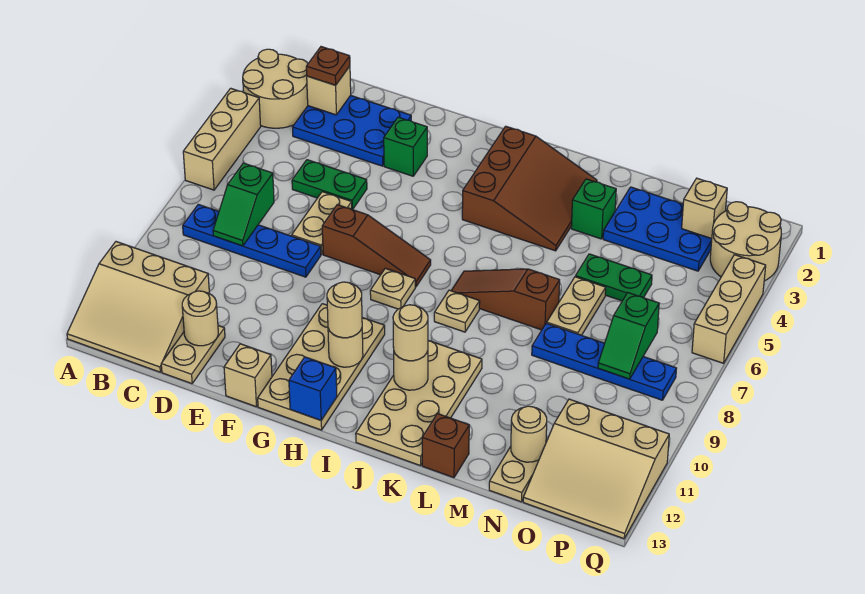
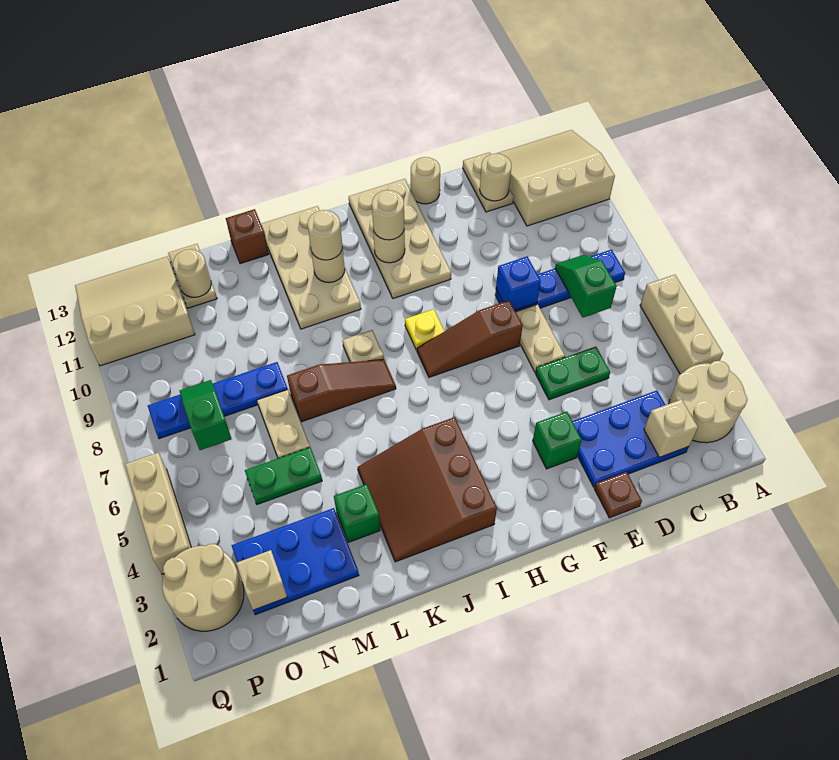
brown 1x1 plate [306,47,350,85] -> brown 1x1 plate moved to [594,472,642,518]
tan 1x1 brick [224,344,272,407] -> tan 1x1 round brick [411,157,440,204]
tan 1x1 plate [370,268,415,309] -> yellow 1x1 plate [405,309,444,350]
blue 1x1 brick [289,357,337,420] -> blue 1x1 brick moved to [496,256,541,310]

